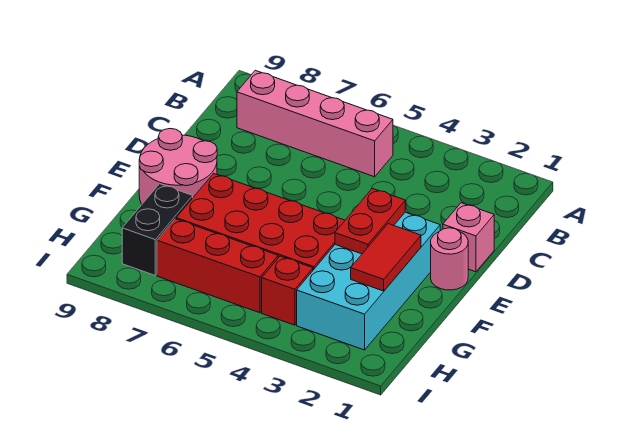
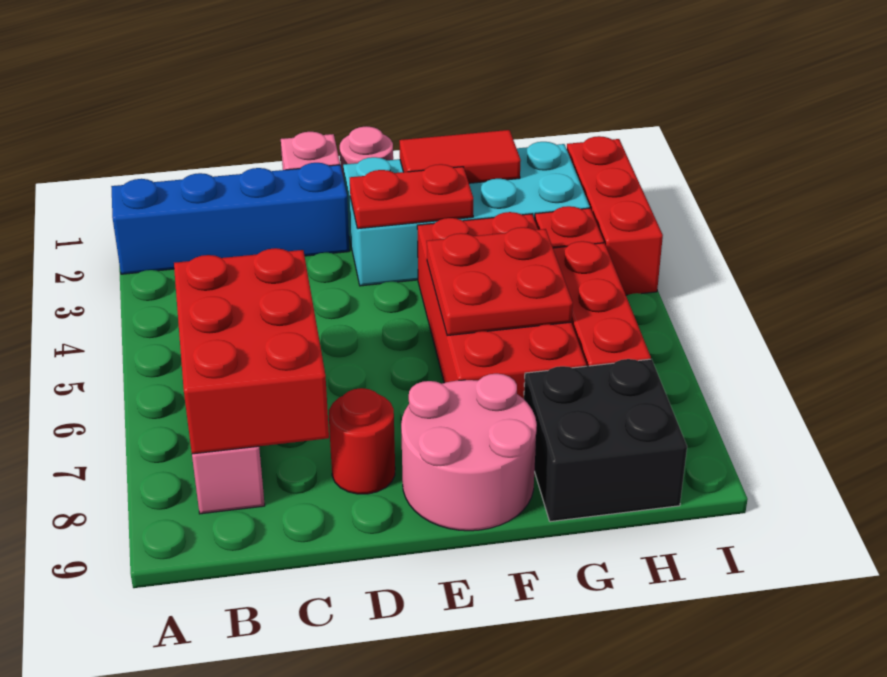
none -> blue 1x4 brick [111,163,350,274]
none -> red 2x3 brick [174,248,329,454]
none -> red 1x1 round brick [329,388,395,494]
none -> red 2x2 plate [427,227,573,336]
black 1x2 brick [122,184,193,275] -> black 2x2 brick [524,359,687,522]
none -> red 1x3 brick [567,136,663,295]

